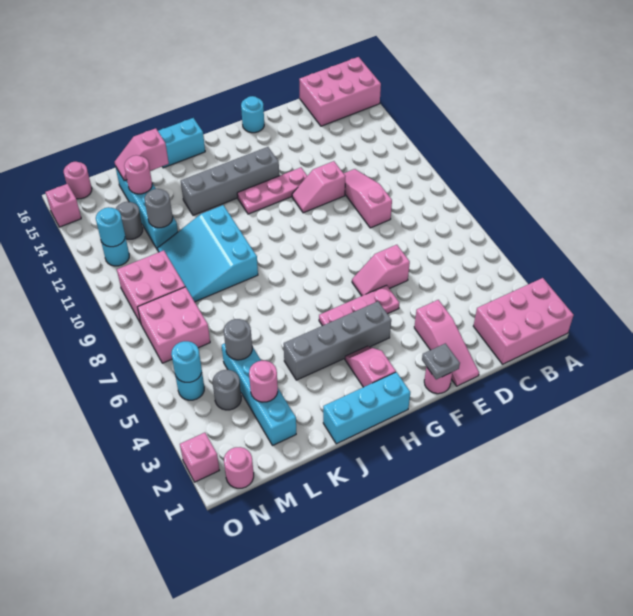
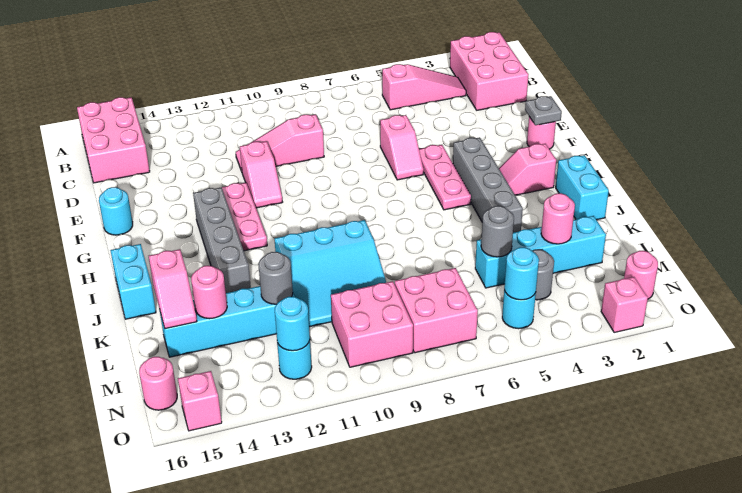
pink 1x3 slope [414,300,479,386] -> pink 1x3 slope moved to [382,64,466,110]
cyan 1x3 brick [323,372,410,444] -> cyan 1x2 brick [556,155,609,220]
grey 1x1 round brick [116,202,143,239] -> none

